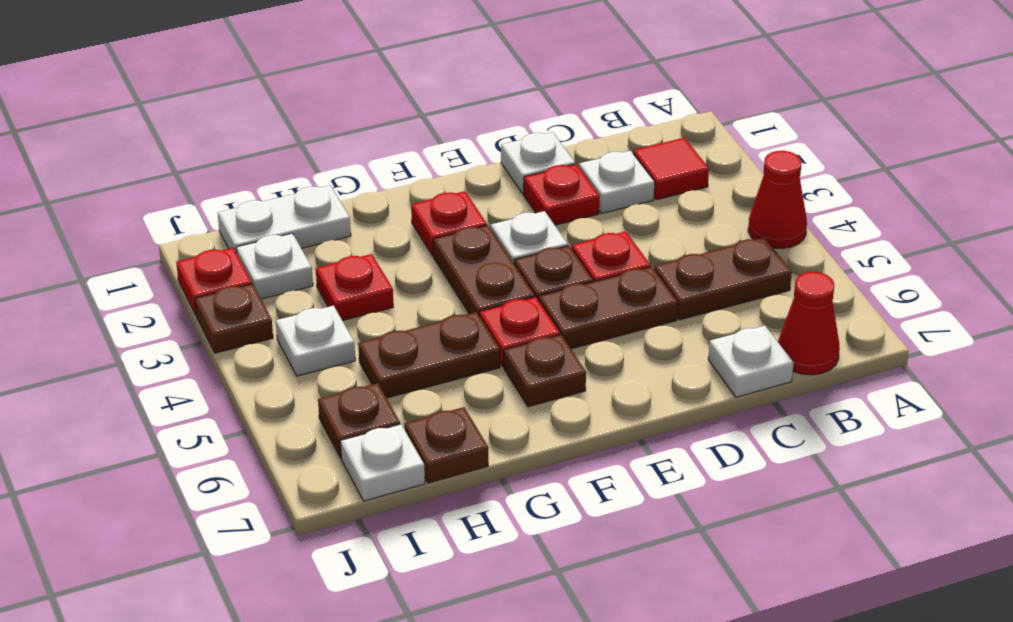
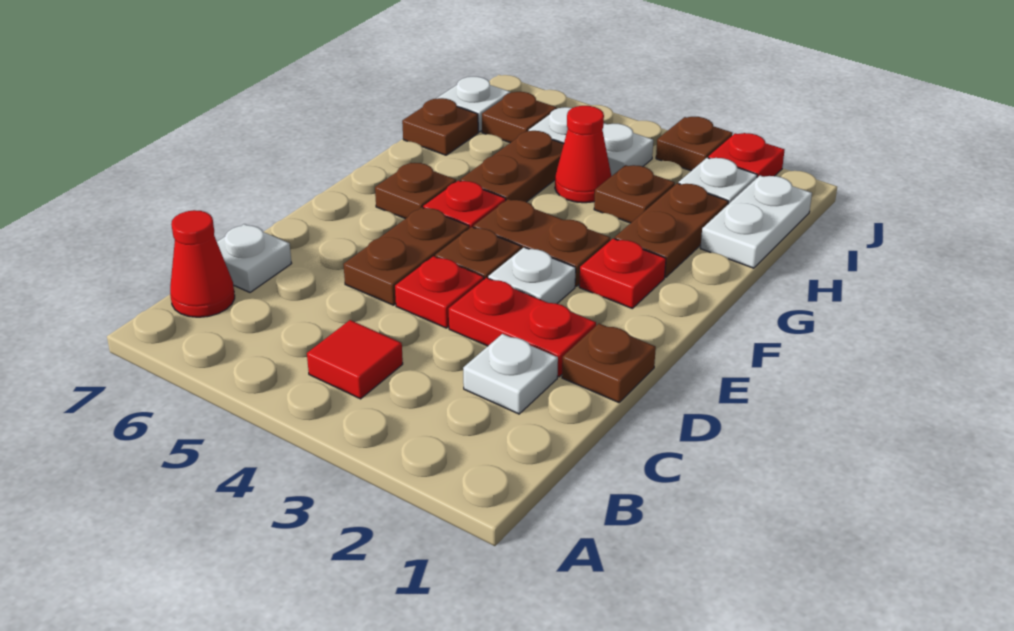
red 1x1 cone [748,151,807,248] -> red 1x1 cone moved to [555,106,611,203]
red 1x1 tile [633,138,709,200] -> red 1x1 tile moved to [307,320,403,399]
brown 1x2 plate [654,238,792,320] -> brown 1x2 plate moved to [615,183,728,277]
white 1x1 plate [501,132,575,194] -> brown 1x1 plate [562,324,656,402]
red 1x1 plate [524,164,599,225] -> red 1x2 plate [449,278,596,377]
red 1x1 plate [316,254,393,321] -> brown 1x1 plate [594,165,675,223]
white 1x1 plate [276,306,355,376] -> white 1x2 plate [529,107,653,176]

